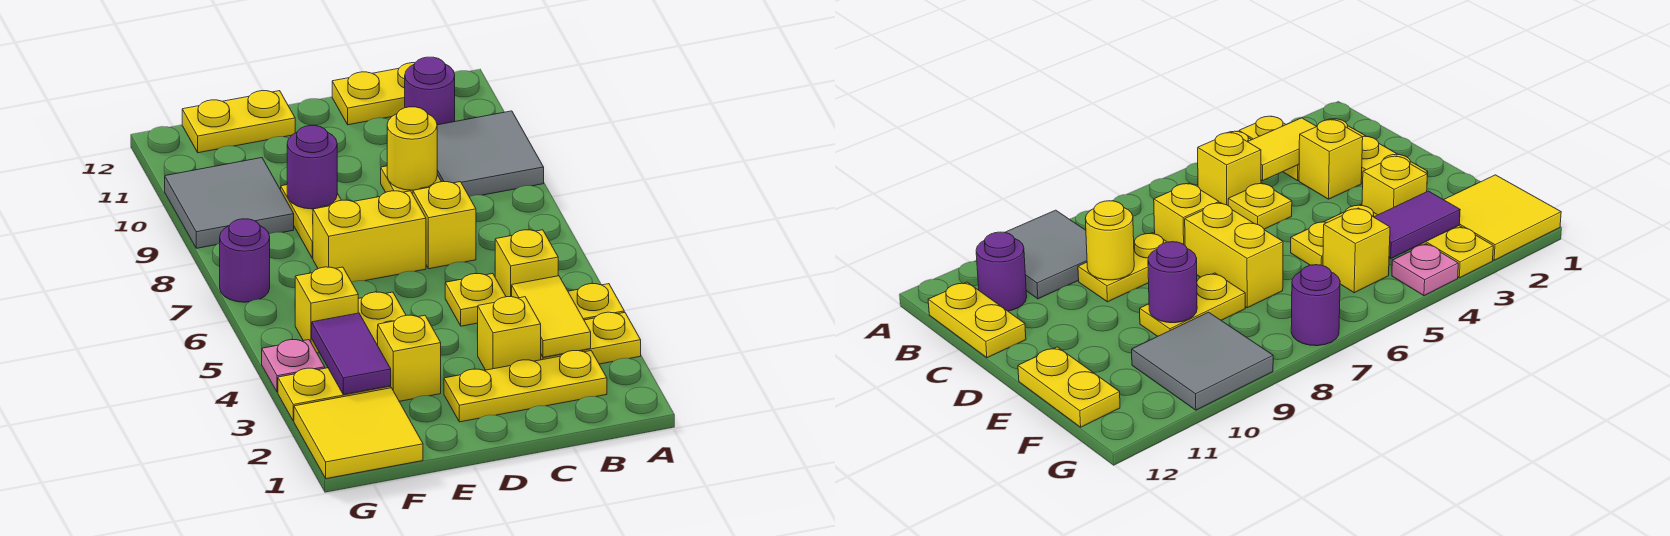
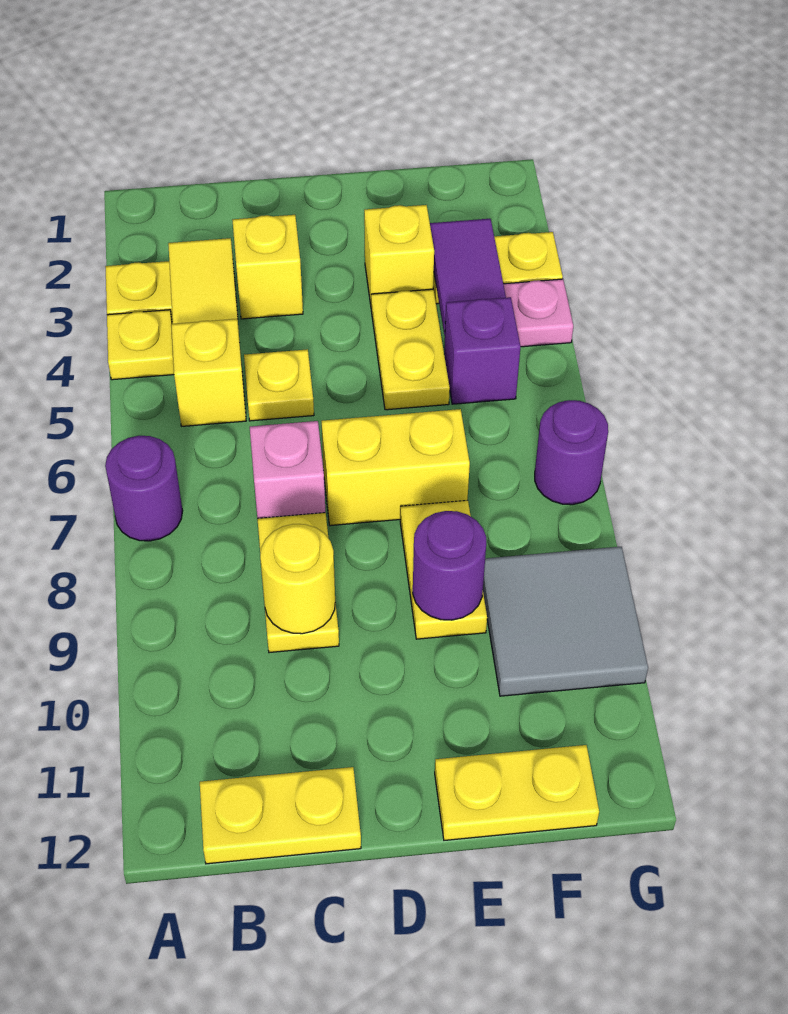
grey 2x2 tile [437,111,544,197] -> none
yellow 1x3 plate [444,351,607,422] -> none
purple 1x1 round brick [405,57,455,125] -> purple 1x1 round brick moved to [105,436,183,541]
yellow 1x1 brick [413,182,476,269] -> pink 1x1 brick [250,421,326,518]
yellow 2x2 tile [294,388,423,479] -> none
yellow 1x1 brick [295,267,358,353] -> purple 1x1 brick [444,297,521,404]

